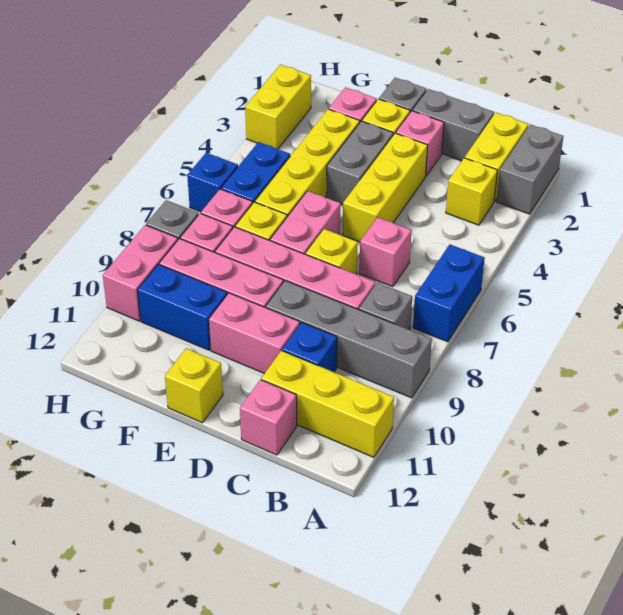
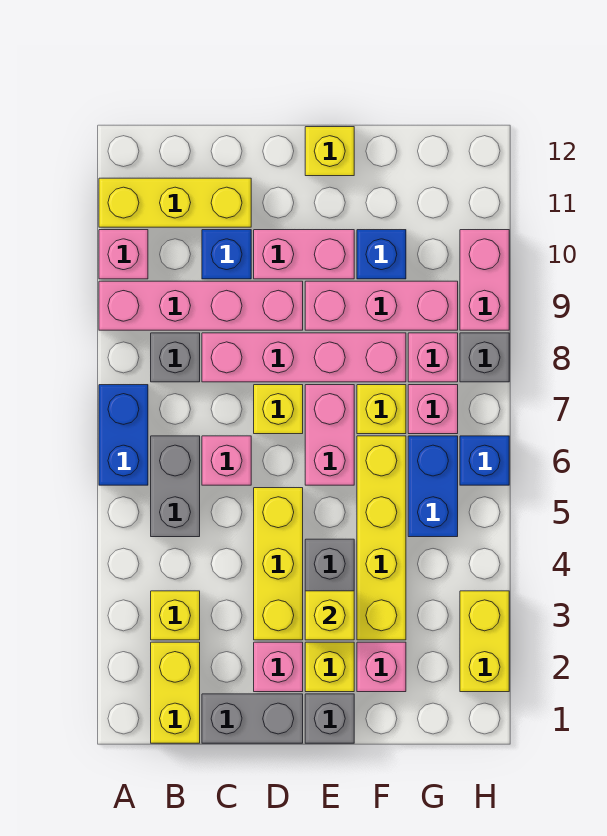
grey 1x2 brick [496,124,563,214] -> grey 1x2 brick moved to [151,436,200,537]
grey 1x4 brick [266,281,432,398] -> pink 1x4 brick [99,281,303,330]
pink 1x1 brick [240,380,297,455] -> pink 1x1 brick moved to [99,230,148,279]
none -> yellow 1x1 brick [305,591,354,640]
blue 1x2 brick [138,264,227,350] -> blue 1x1 brick [357,230,406,279]

